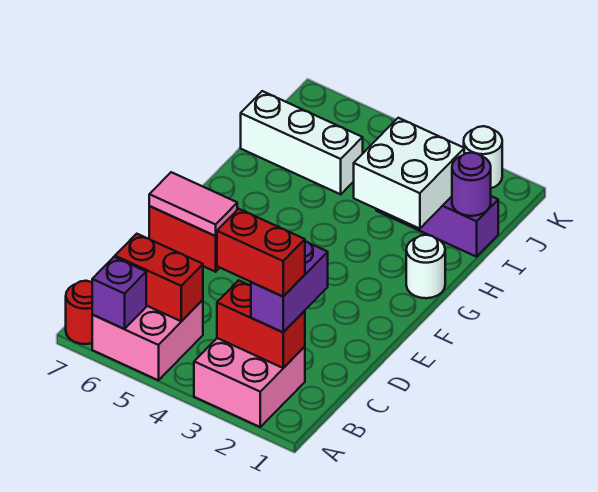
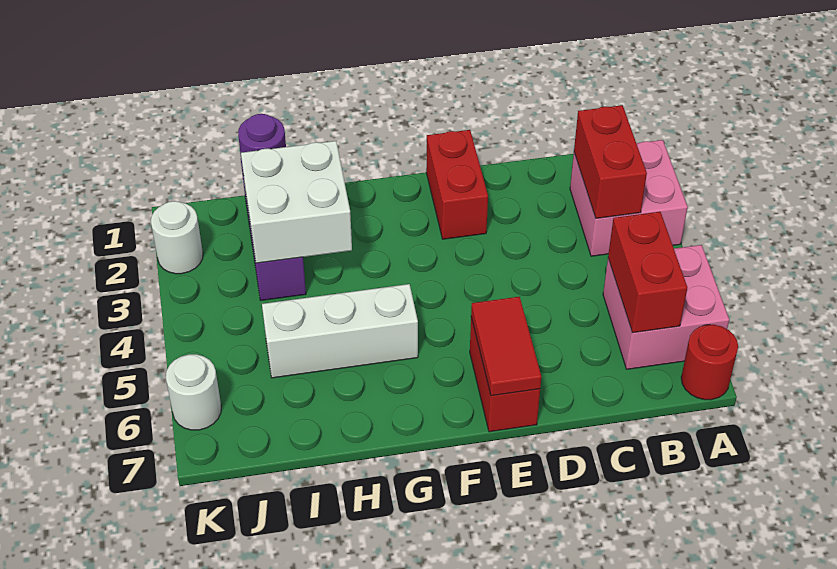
purple 1x1 brick [92,257,146,329] -> none
purple 1x2 brick [251,242,328,332] -> none
red 1x2 brick [217,209,305,296] -> red 1x2 brick moved to [426,130,488,239]
pink 1x2 tile [149,172,237,236] -> red 1x2 tile [471,297,541,396]
white 1x1 round brick [406,235,445,298] -> white 1x1 round brick moved to [166,354,221,430]
white 1x3 brick [241,91,363,194] -> white 1x3 brick turned to [262,284,418,378]

